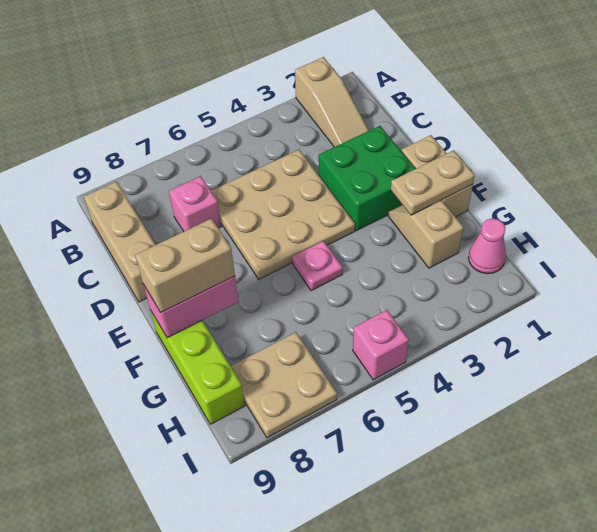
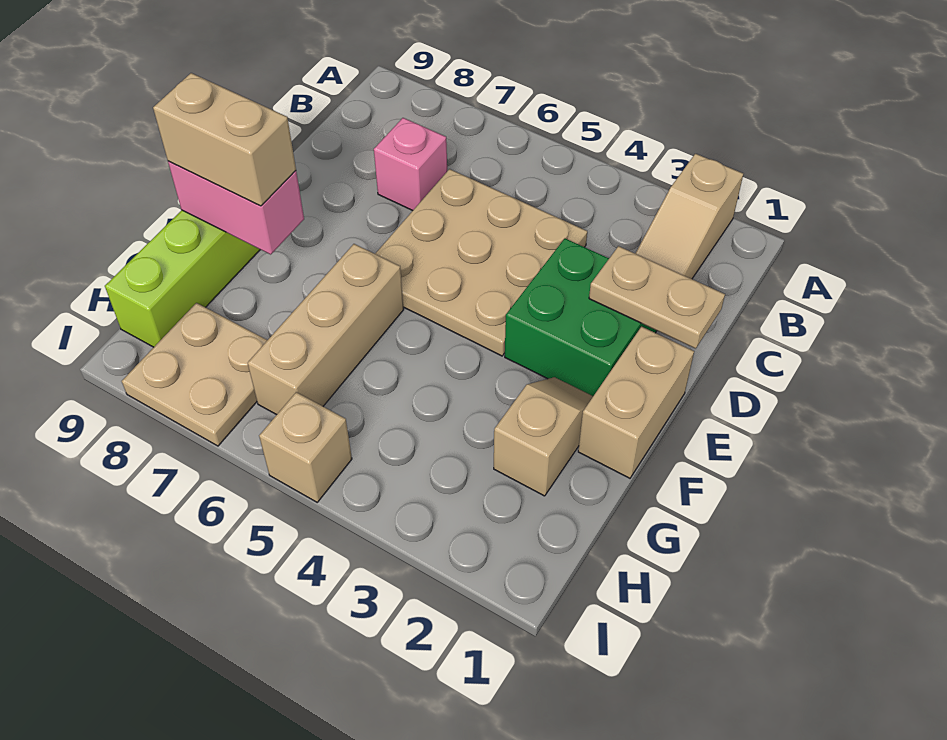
tan 1x3 brick [84,182,156,302] -> tan 1x3 brick moved to [248,244,404,415]
tan 1x2 plate [391,150,475,215] -> tan 1x2 plate moved to [589,246,725,349]
pink 1x1 plate [292,241,343,291] -> none
pink 1x1 cone [469,218,506,274] -> none
pink 1x1 brick [353,310,409,380] -> tan 1x1 brick [259,392,352,502]

